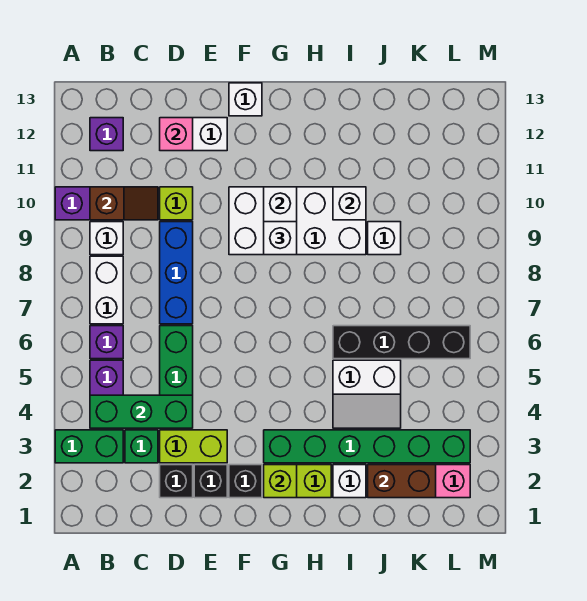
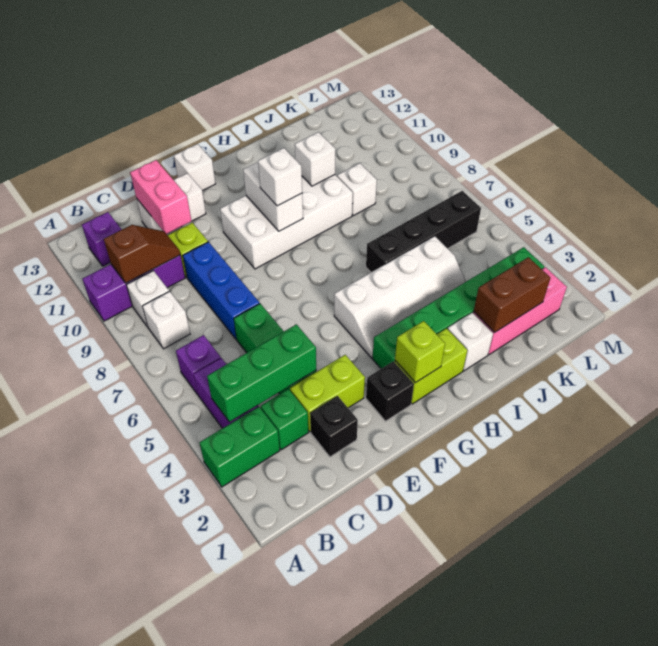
white 1x2 brick [90,256,123,324] -> white 1x1 brick [143,291,190,349]
pink 1x1 brick [160,118,193,151] -> pink 1x2 brick [130,160,191,234]
black 1x1 brick [194,465,227,498] -> none
white 2x2 slope [333,360,401,428] -> white 2x4 slope [334,236,466,358]

